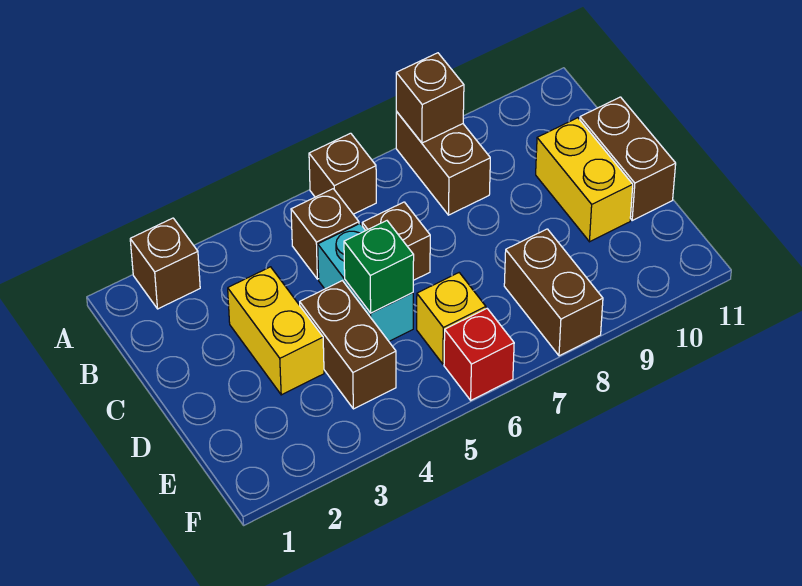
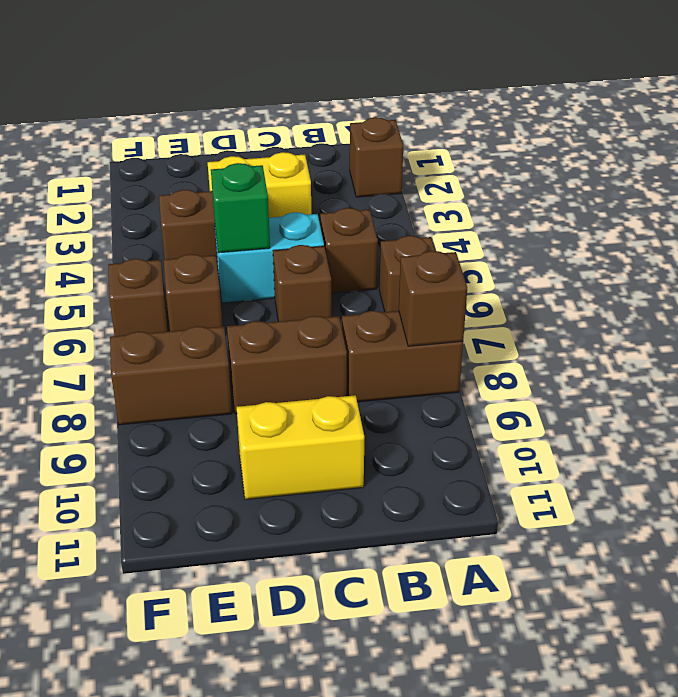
brown 1x2 brick [580,97,676,220] -> brown 1x2 brick moved to [227,316,347,414]
yellow 1x1 brick [417,273,486,364] -> brown 1x1 brick [164,254,223,331]
red 1x1 brick [444,309,514,400] -> brown 1x1 brick [108,259,168,336]

